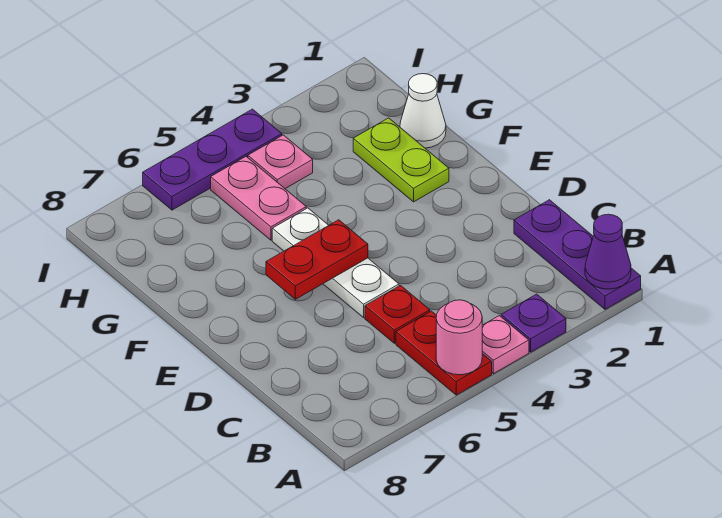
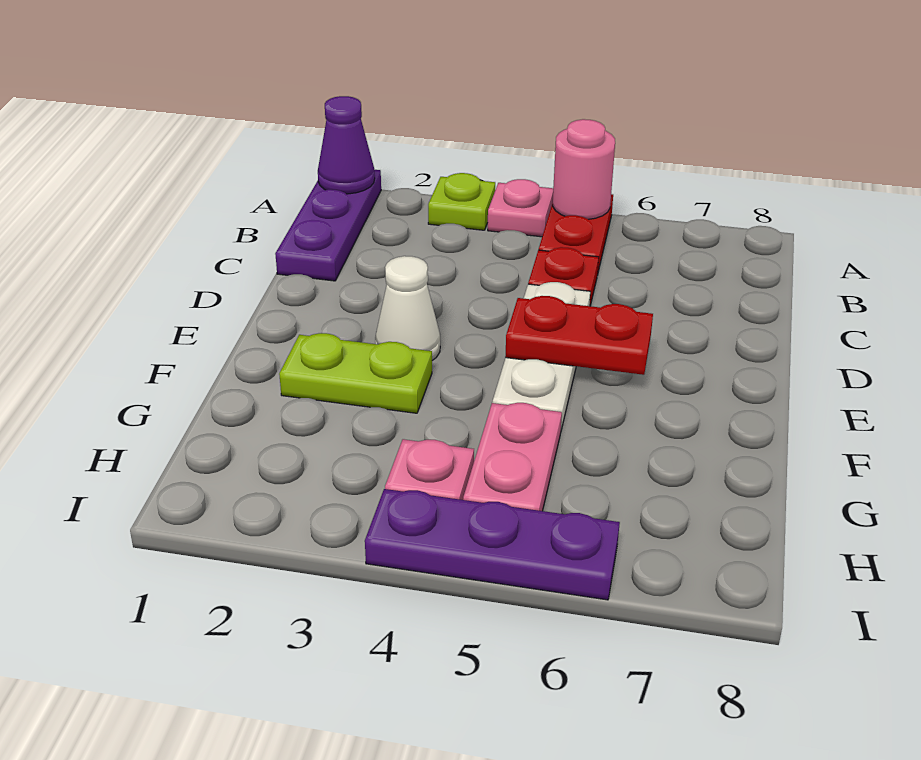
purple 1x1 plate [501,294,566,352] -> lime 1x1 plate [428,173,495,230]
lime 1x2 plate [353,118,449,202] -> lime 1x2 plate turned to [279,333,432,413]
white 1x1 cone [400,74,446,148] -> white 1x1 cone moved to [375,256,440,360]

